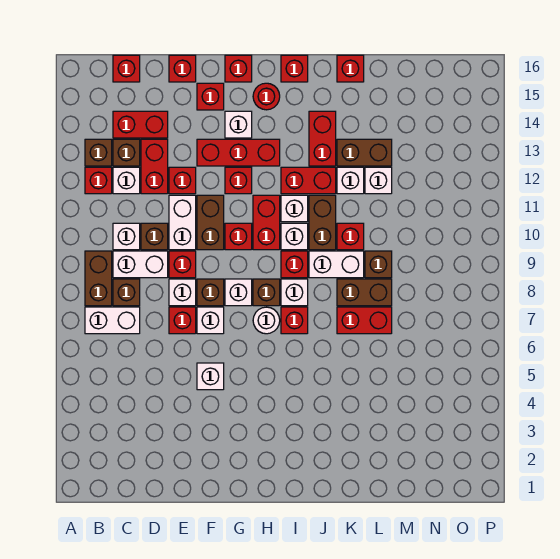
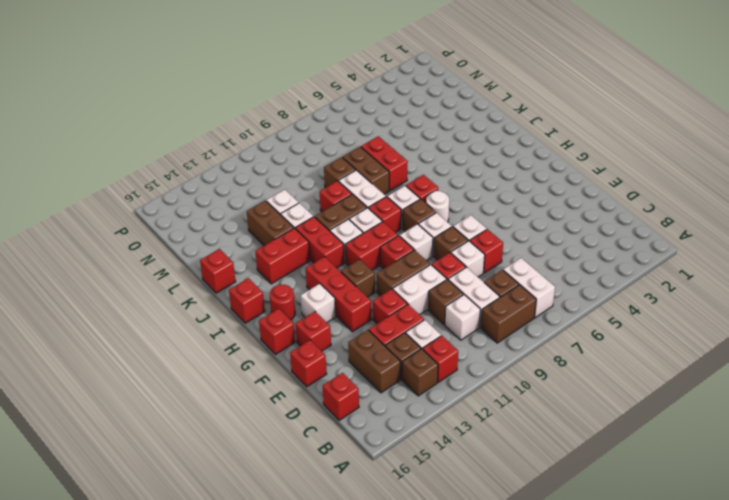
red 1x2 brick [113,111,168,138] -> brown 1x2 brick [348,330,400,393]
white 1x1 brick [197,363,224,390] -> white 1x1 brick moved to [400,224,433,261]
red 1x1 brick [225,167,252,194] -> brown 1x1 brick [341,259,375,297]

